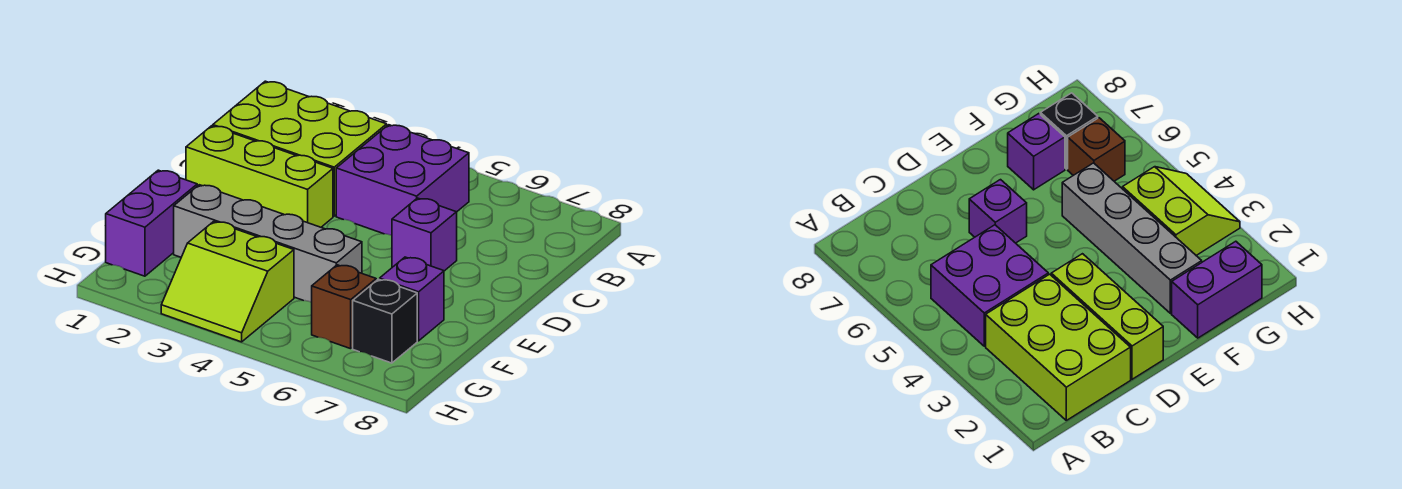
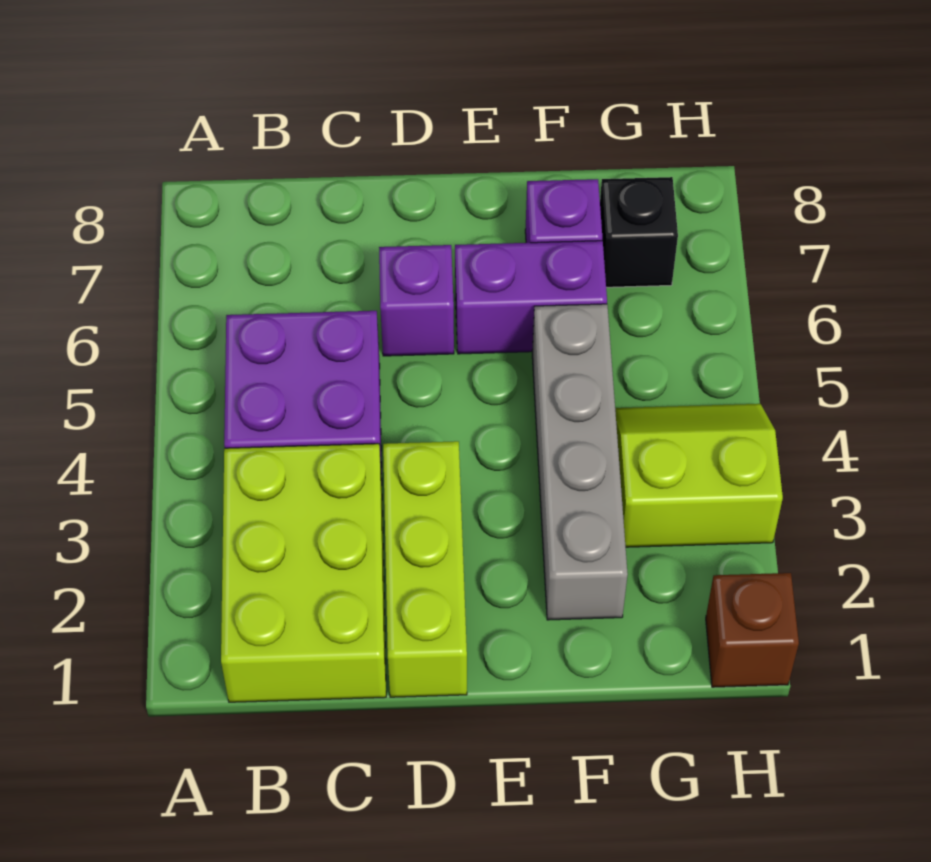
purple 1x2 brick [106,170,197,276] -> purple 1x2 brick moved to [455,241,607,354]
lime 2x2 slope [161,221,294,342] -> lime 2x2 slope turned to [615,404,783,547]
brown 1x1 brick [312,265,376,349] -> brown 1x1 brick moved to [706,573,799,687]

